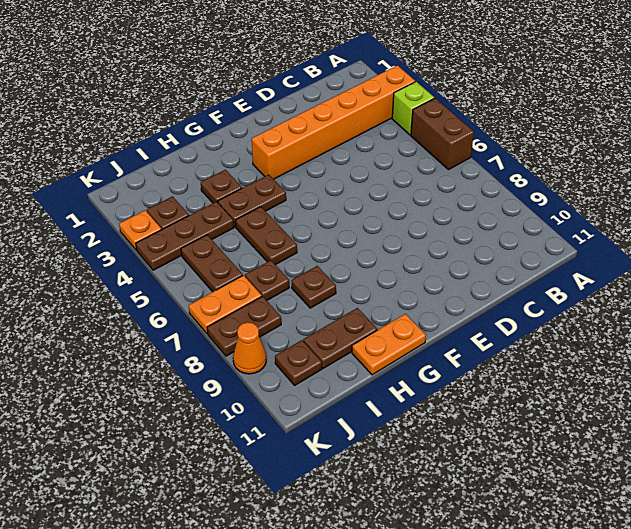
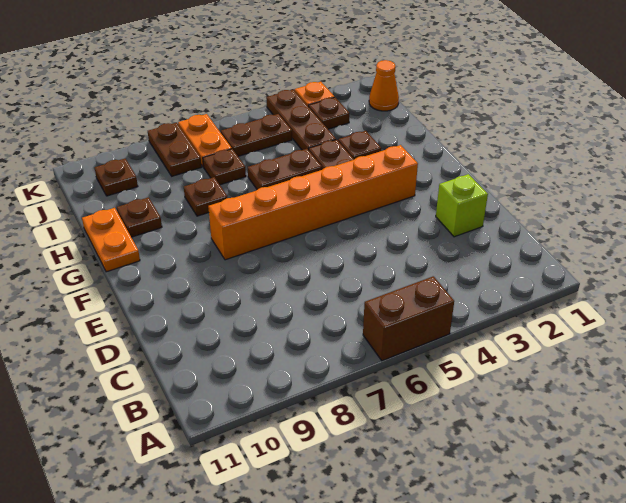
orange 1x6 brick [252,65,415,179] -> orange 1x6 brick turned to [208,145,418,260]
lime 1x1 brick [392,82,434,135] -> lime 1x1 brick moved to [436,174,488,237]
brown 1x2 plate [303,308,377,368] -> brown 1x1 plate [117,197,162,237]
orange 1x1 cone [233,322,266,374] -> orange 1x1 cone moved to [369,60,399,111]

